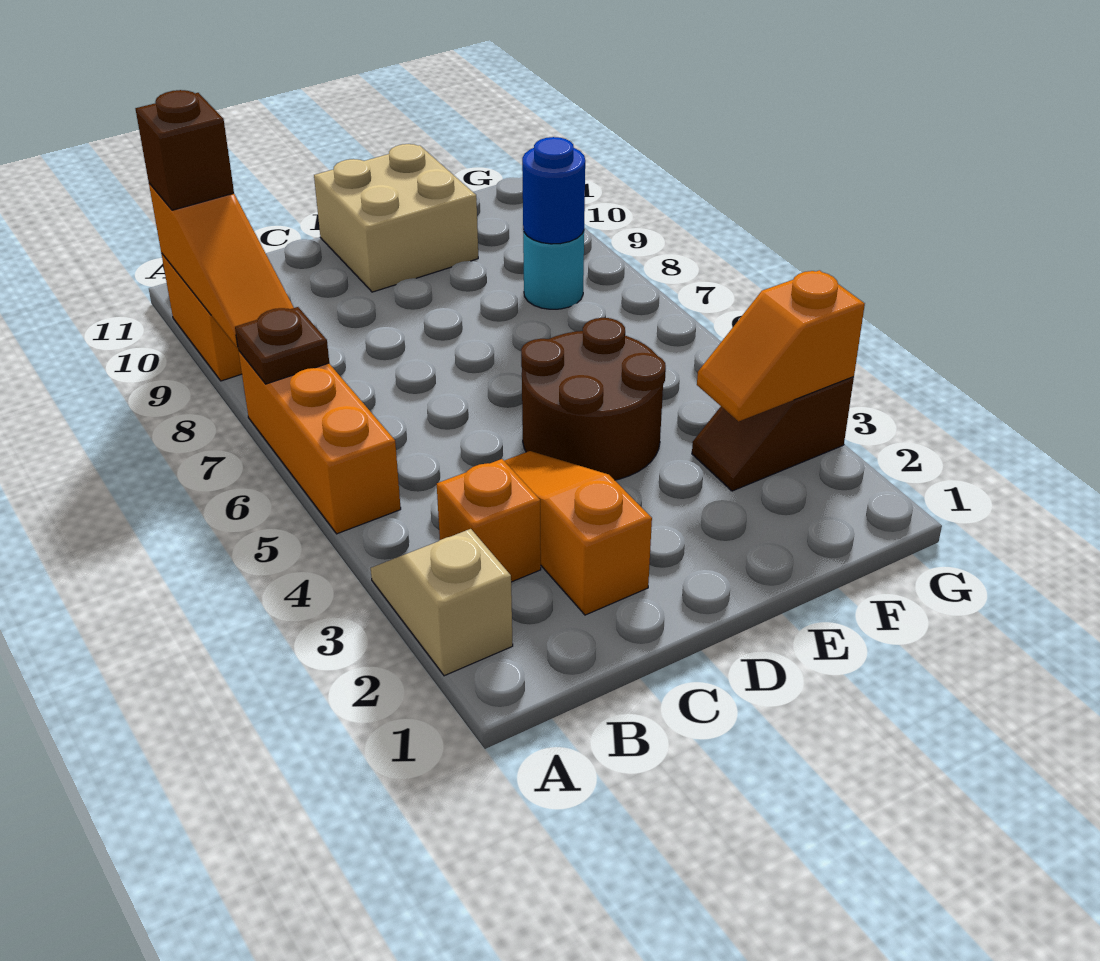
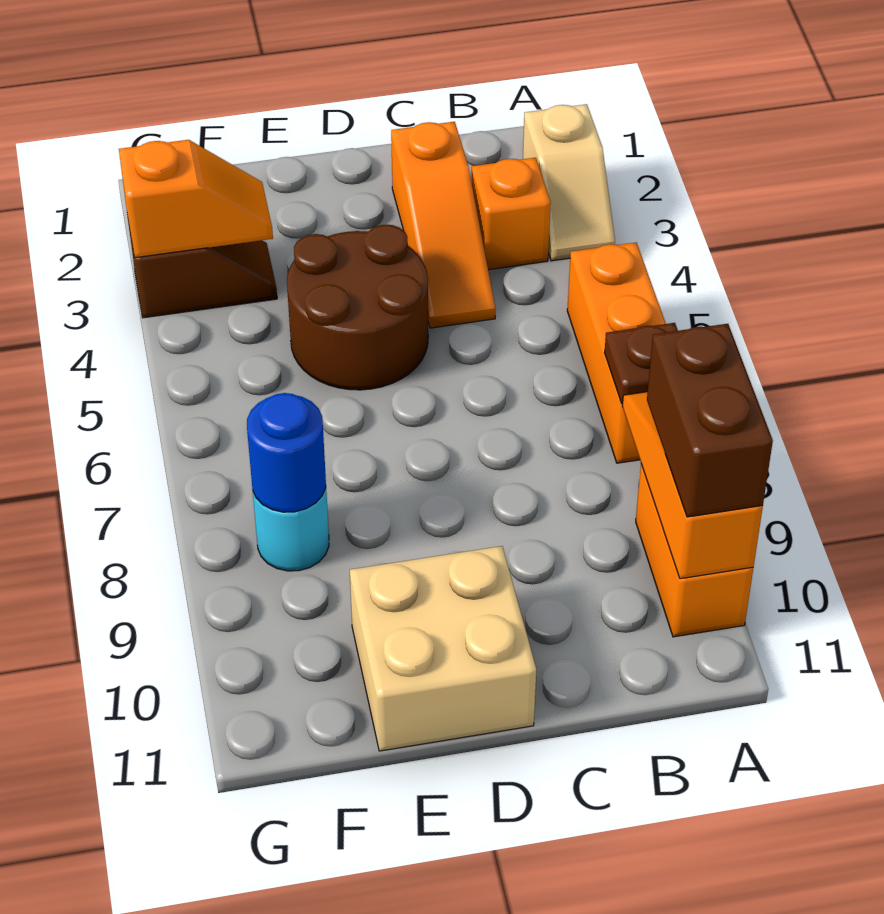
brown 1x1 brick [136,90,234,210] -> brown 1x2 brick [647,324,773,517]

